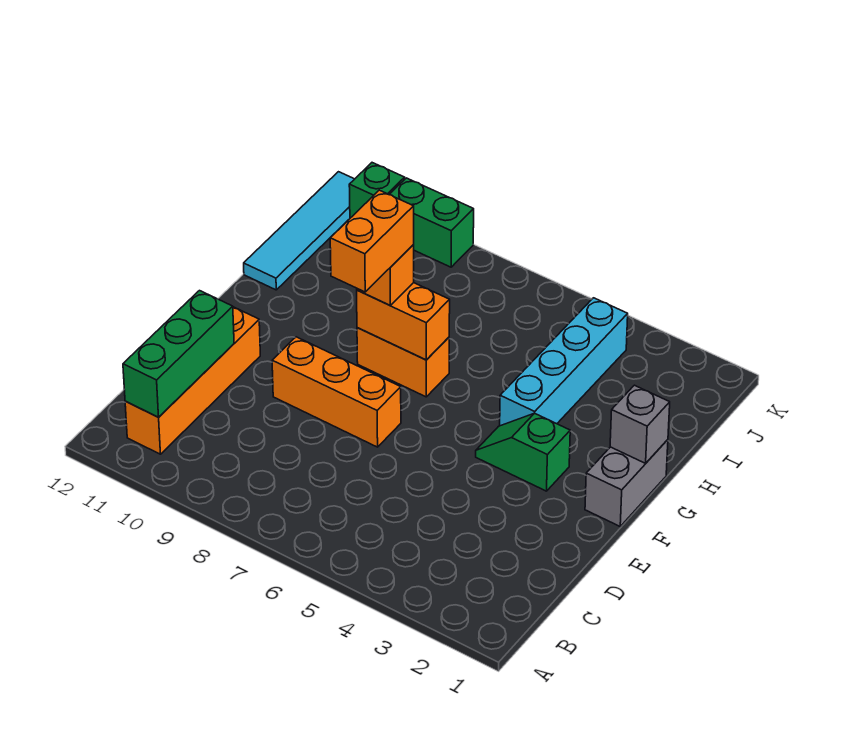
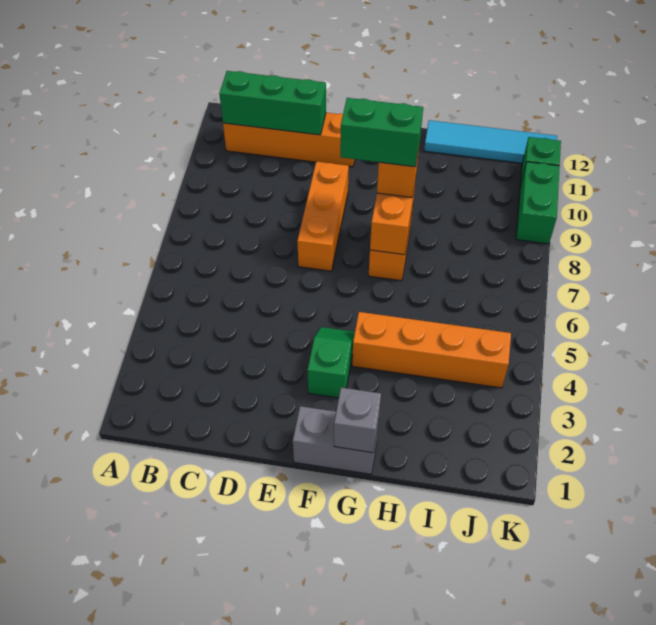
orange 1x2 brick [330,190,414,292] -> green 1x2 brick [340,98,423,167]
cyan 1x4 brick [500,298,628,426] -> orange 1x4 brick [352,312,511,388]

